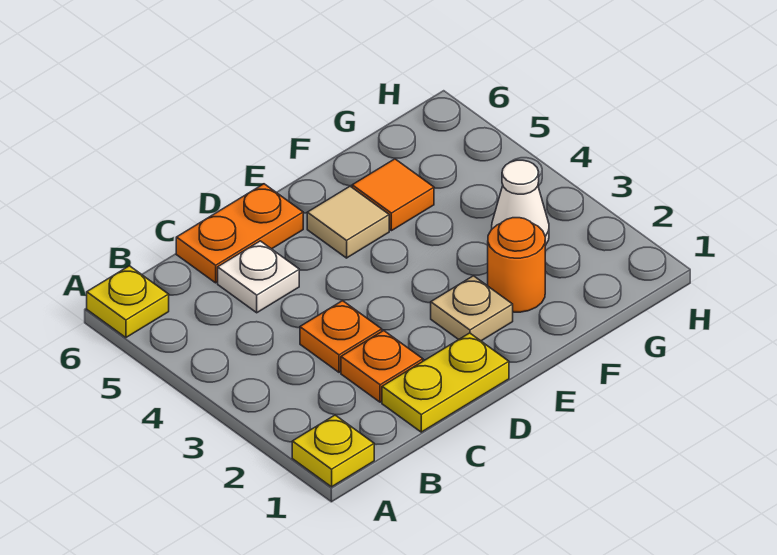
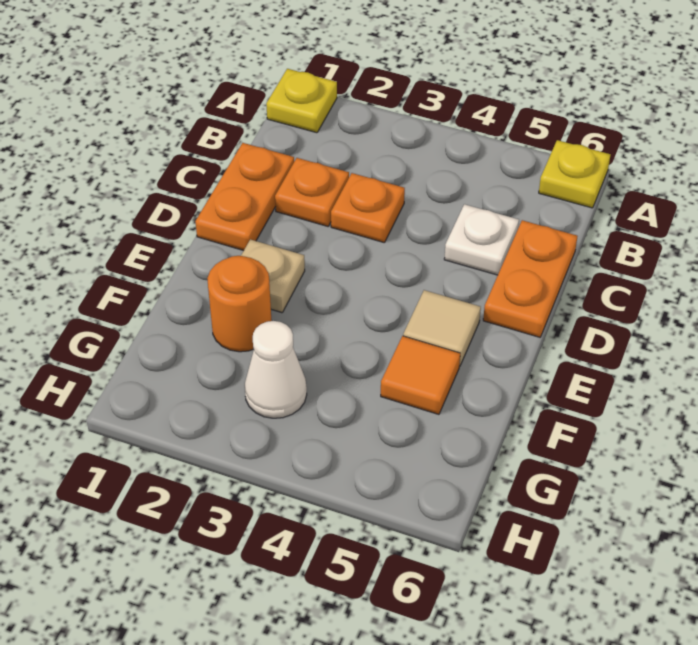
yellow 1x2 plate [382,333,509,432] -> orange 1x2 plate [195,143,294,251]

